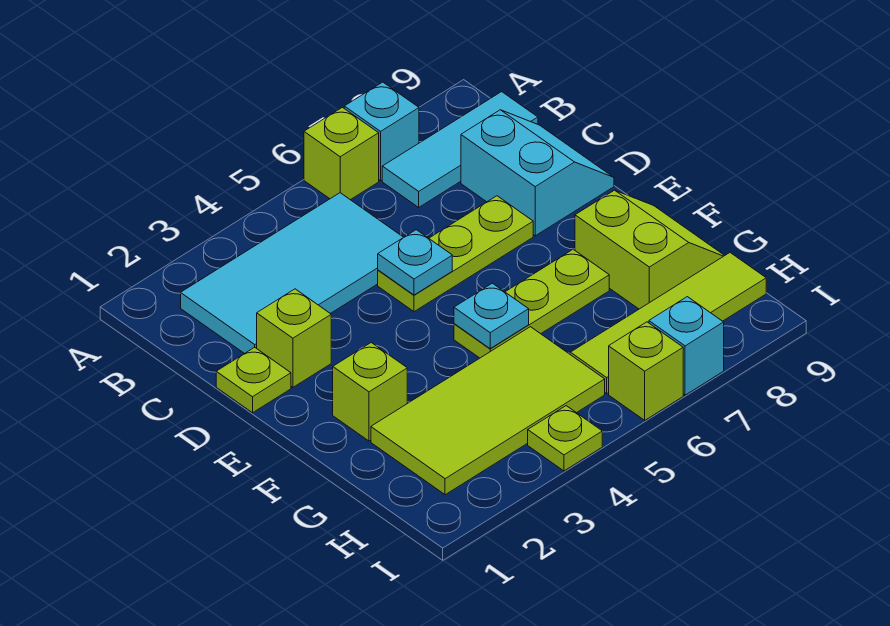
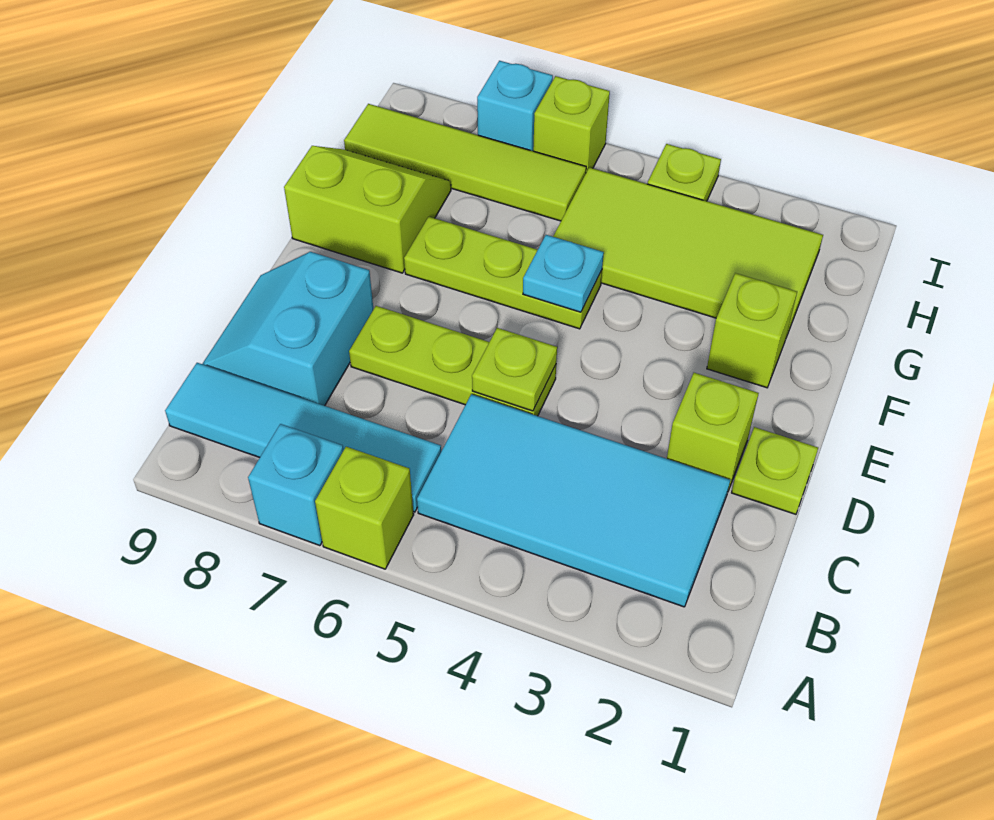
cyan 1x3 tile [382,92,538,207] -> cyan 1x4 tile [165,363,441,512]
cyan 1x1 plate [378,230,452,295] -> lime 1x1 plate [472,328,557,411]
lime 2x2 slope [575,190,725,309] -> lime 2x2 slope turned to [284,146,451,273]

